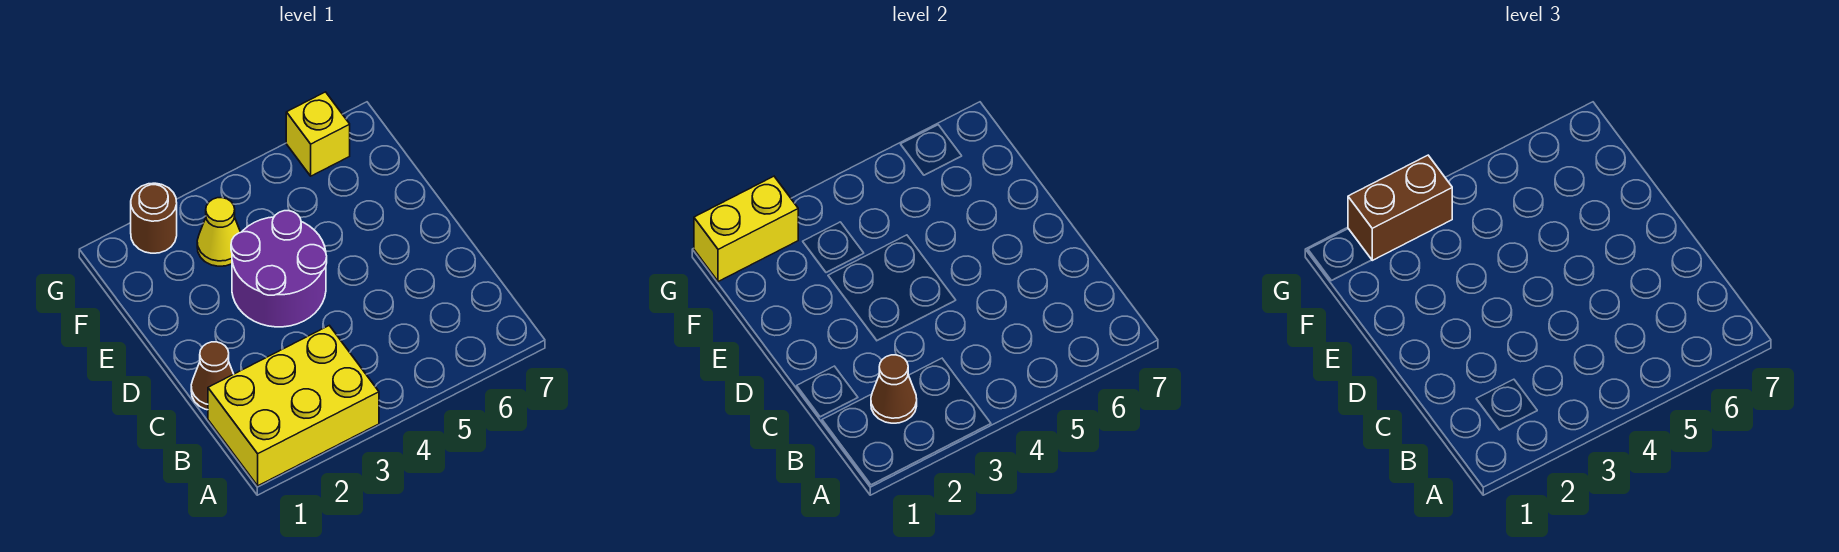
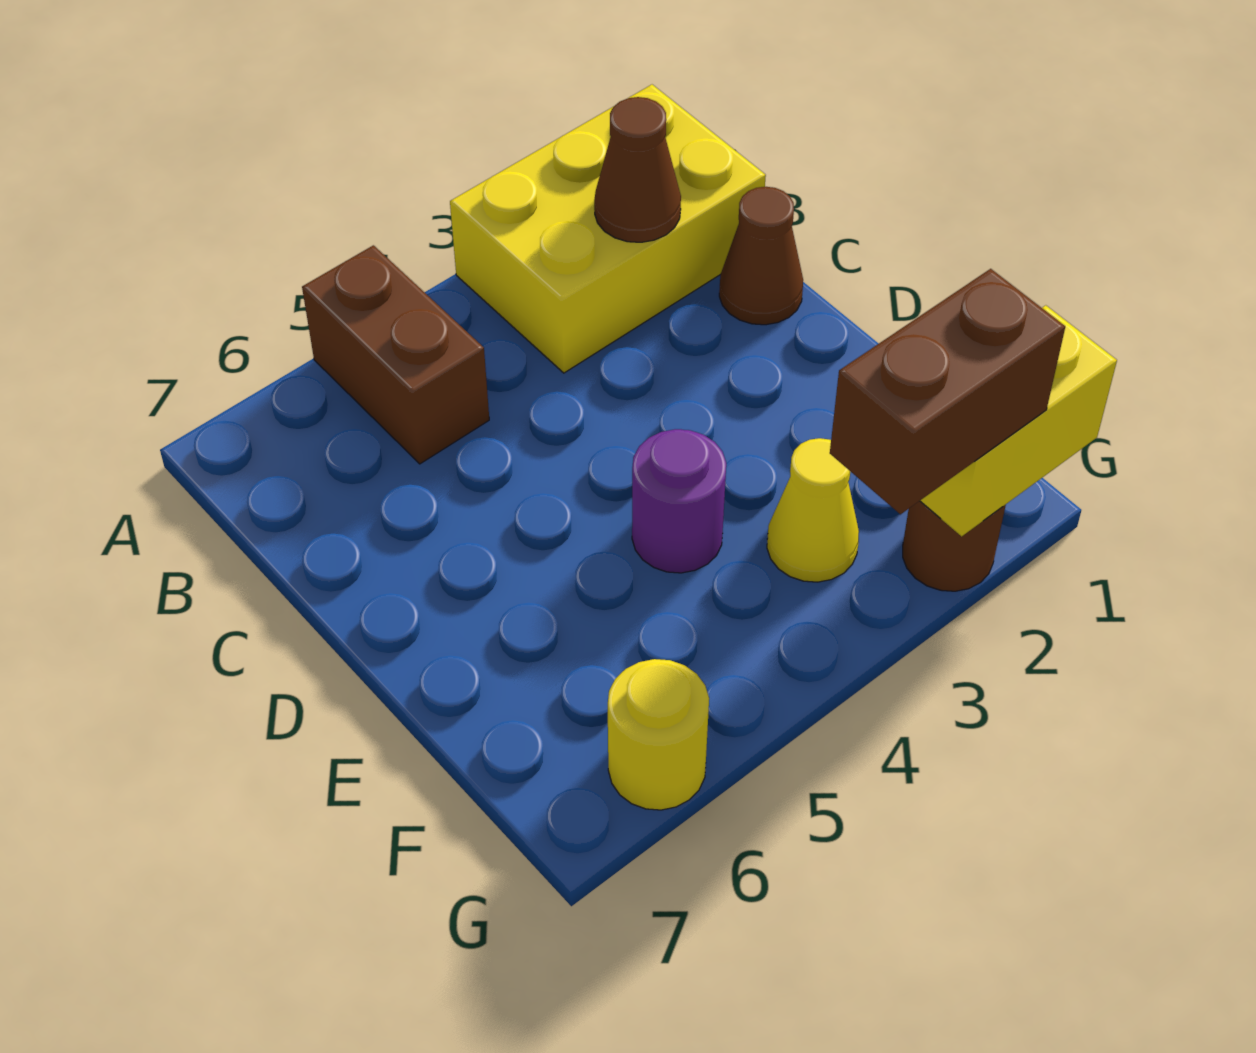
none -> brown 1x2 brick [302,245,489,464]
purple 2x2 round brick [231,211,327,327] -> purple 1x1 round brick [632,429,726,573]
yellow 1x1 brick [286,92,350,176] -> yellow 1x1 round brick [608,659,709,810]

